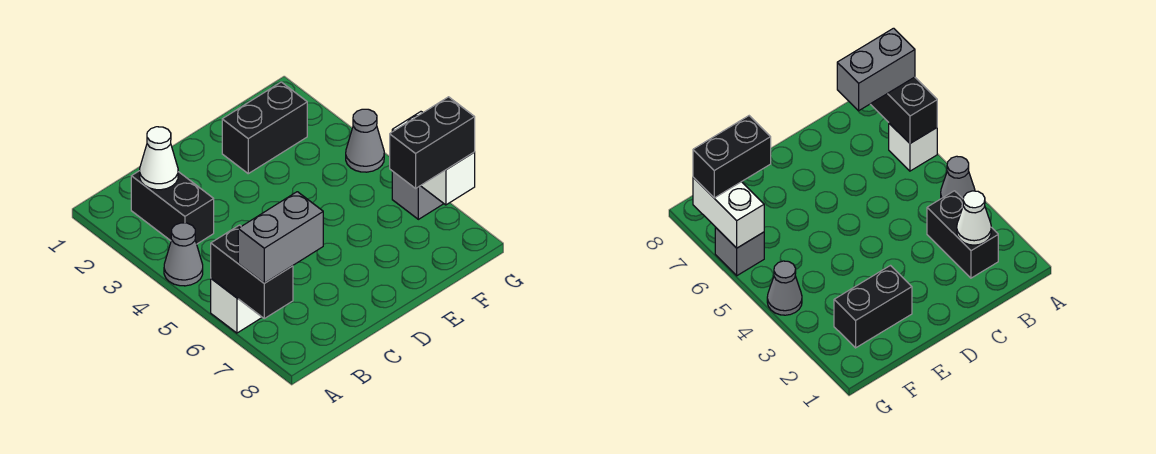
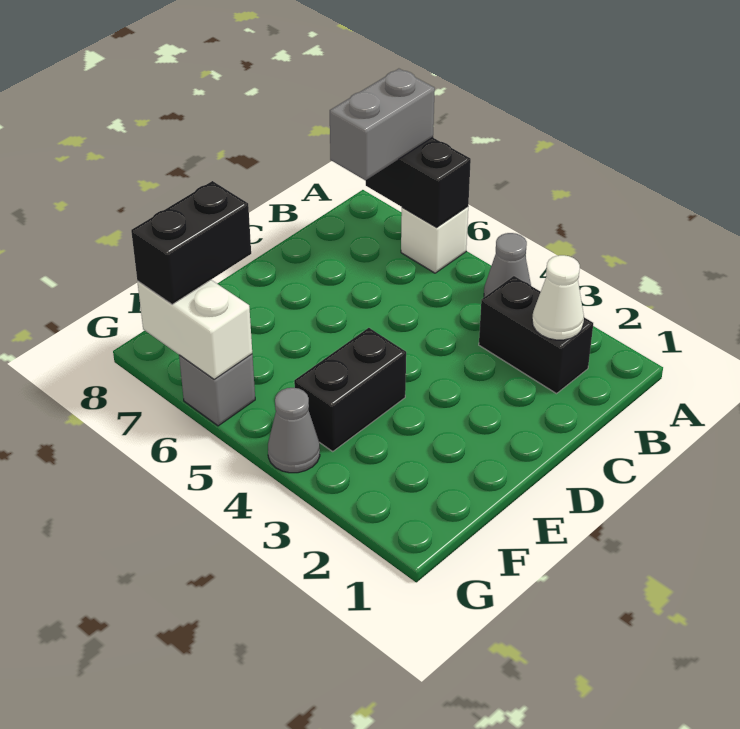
black 1x2 brick [222,82,307,174] -> black 1x2 brick moved to [294,328,406,451]

